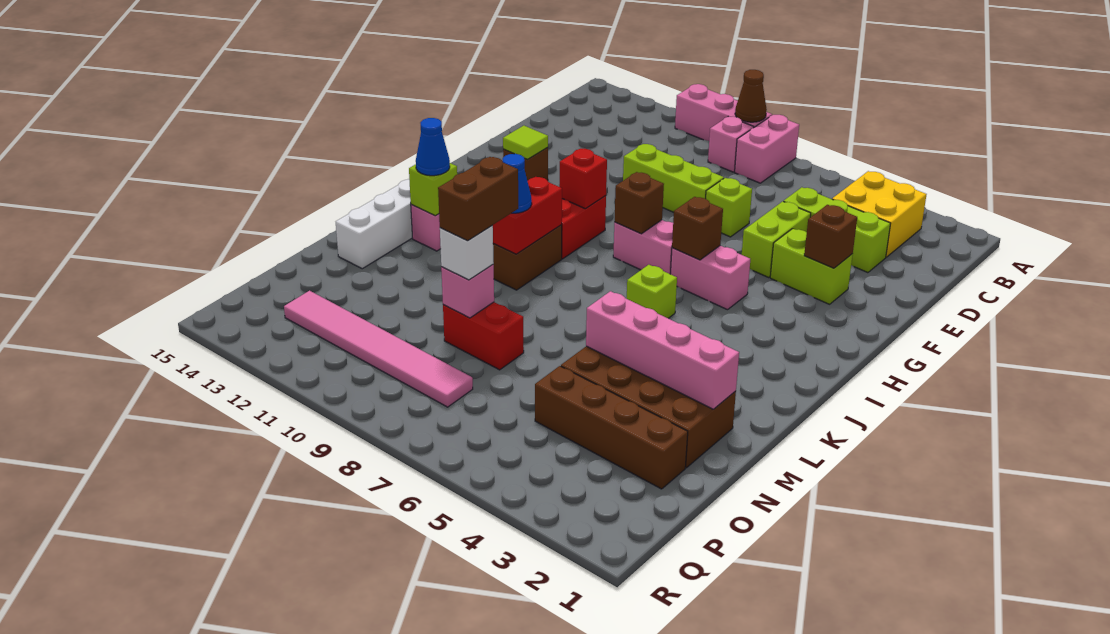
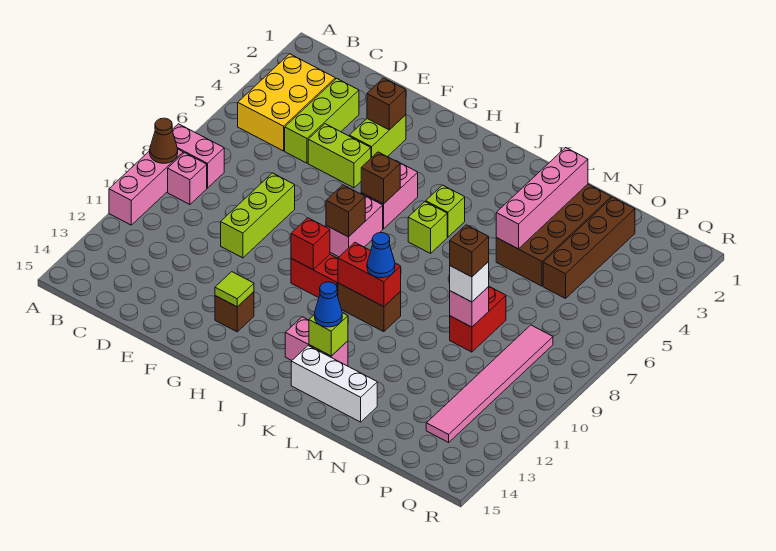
yellow 2x2 brick [832,171,927,257] -> yellow 2x3 brick [238,54,335,151]
lime 1x1 brick [706,178,752,237] -> lime 1x1 brick moved to [426,185,465,237]
brown 1x2 brick [438,157,518,241] -> brown 1x1 brick [450,225,489,277]

